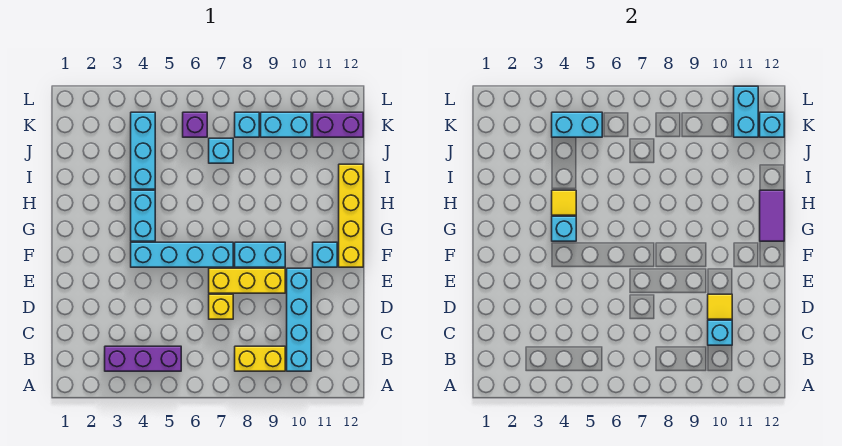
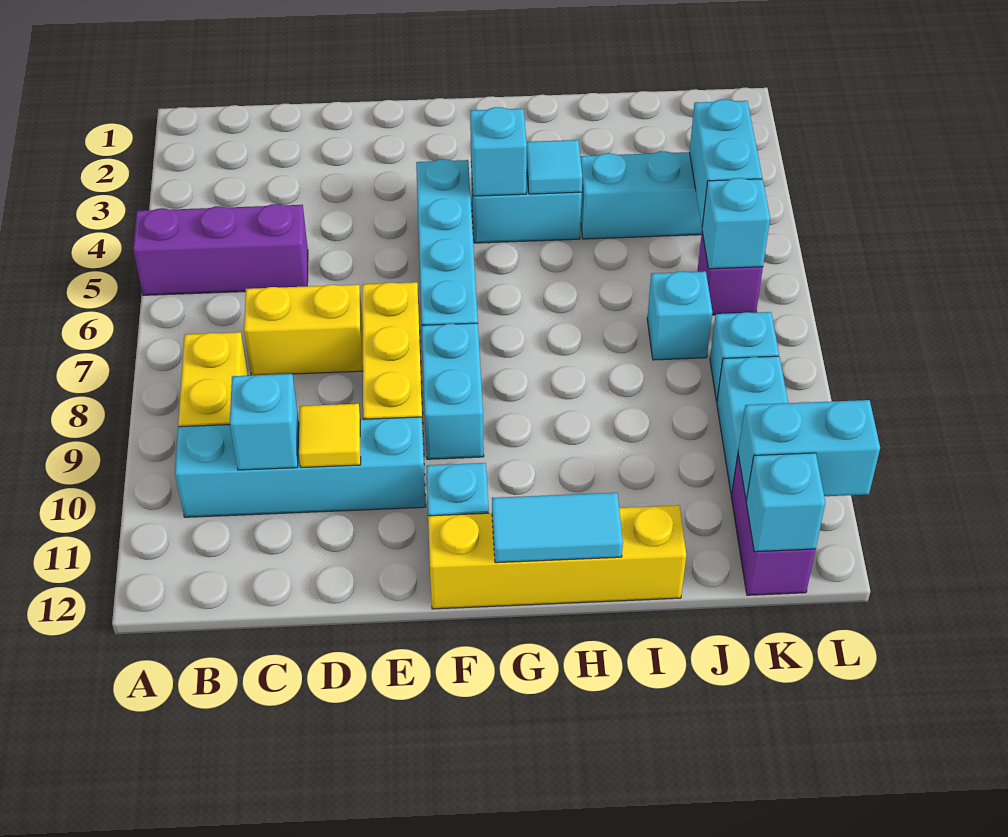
purple 1x3 brick [105,346,181,371] -> purple 1x3 brick turned to [133,204,308,295]
yellow 1x1 brick [209,294,233,319] -> yellow 1x2 brick [244,285,363,375]
purple 1x2 tile [760,190,784,241] -> cyan 1x2 tile [492,493,623,563]
yellow 1x1 tile [552,190,576,215] -> cyan 1x1 tile [527,140,582,194]
none -> cyan 1x1 brick [702,178,770,269]

